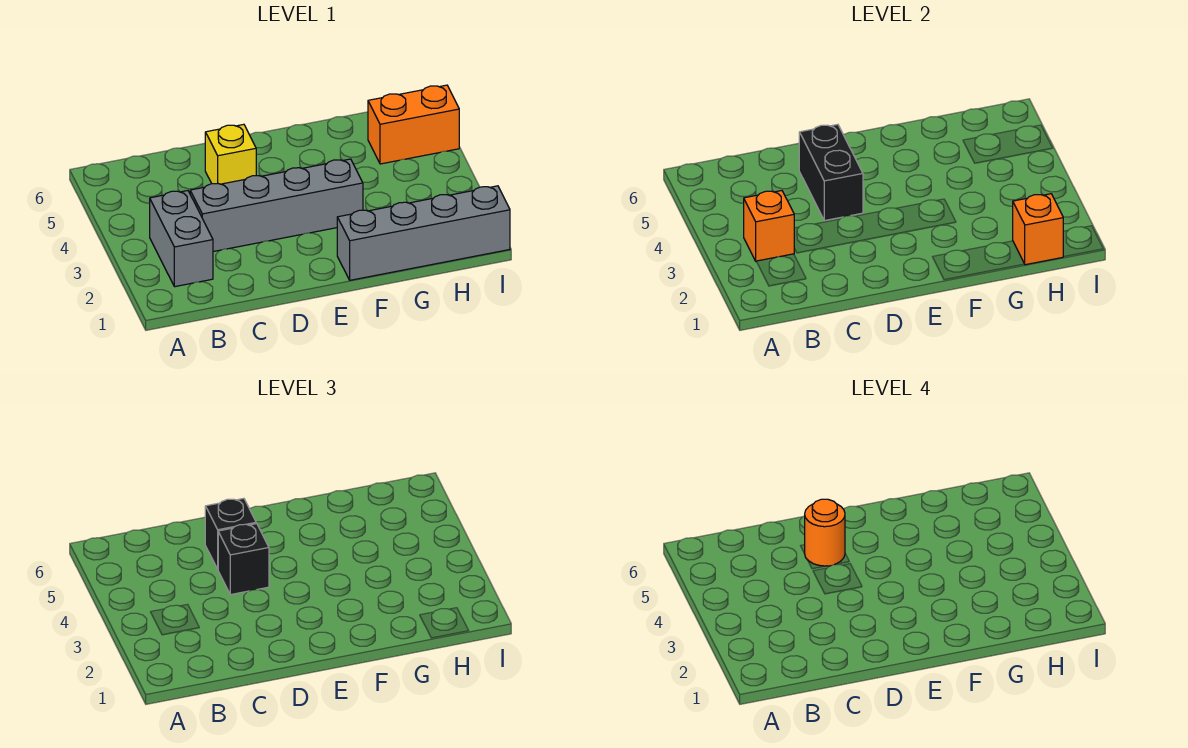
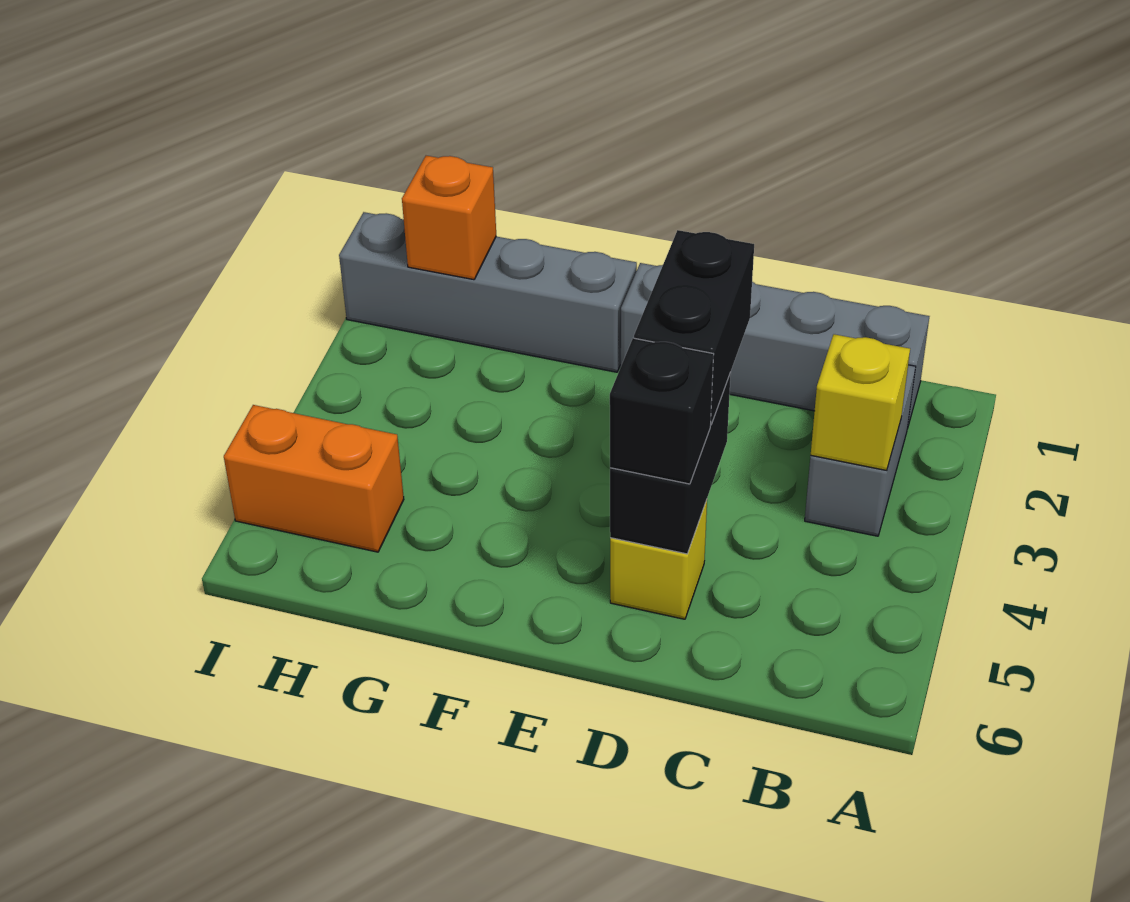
orange 1x1 brick [744,191,794,261] -> yellow 1x1 brick [811,334,910,470]
grey 1x4 brick [190,159,363,252] -> grey 1x4 brick moved to [621,263,929,429]
black 1x1 brick [218,524,269,595] -> black 1x2 brick [634,230,754,425]
orange 1x1 round brick [804,499,845,566] -> none

